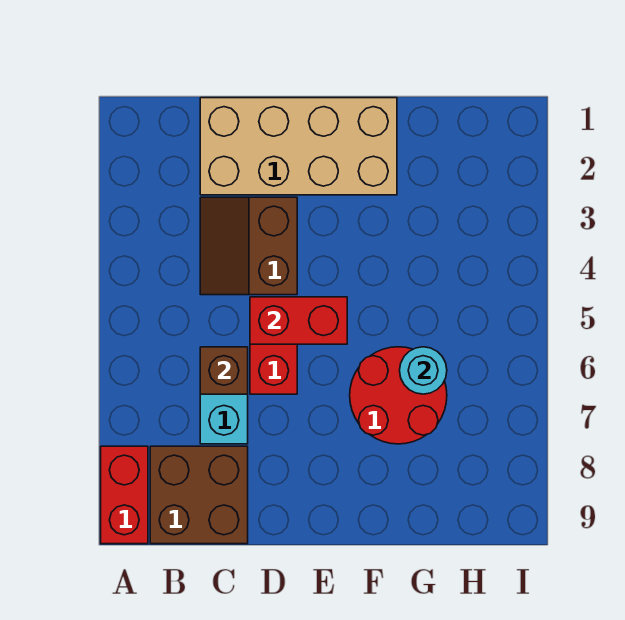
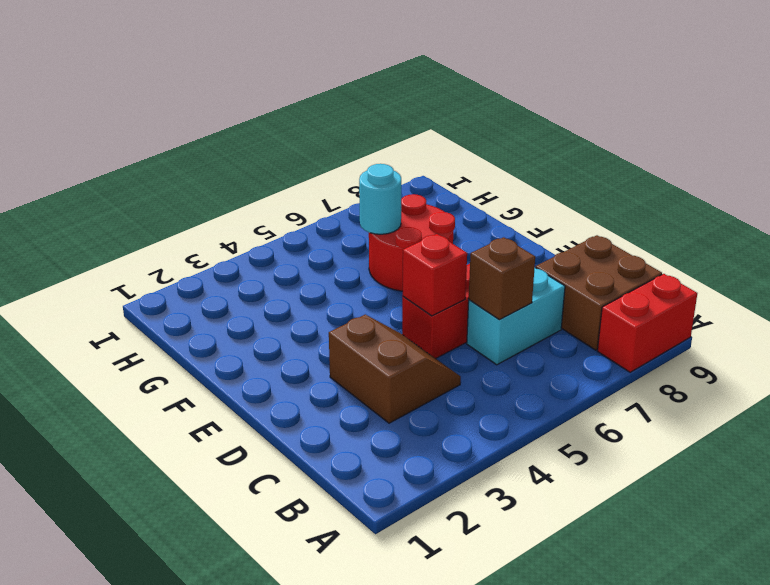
tan 2x4 brick [200,98,397,195] -> none
brown 2x2 slope [200,197,297,295] -> brown 2x2 slope turned to [329,315,461,423]
red 1x2 brick [250,297,347,344] -> red 1x1 brick [402,234,467,316]

